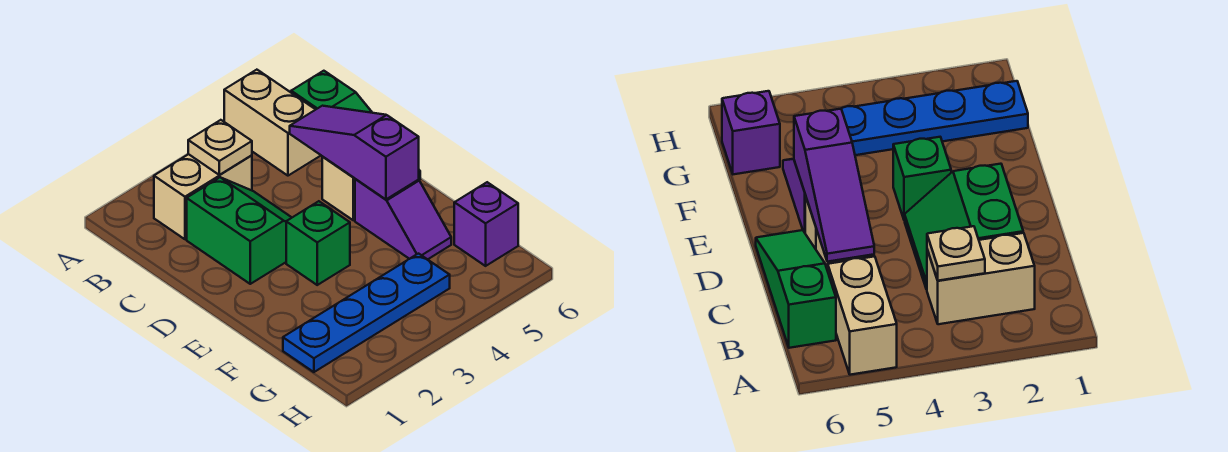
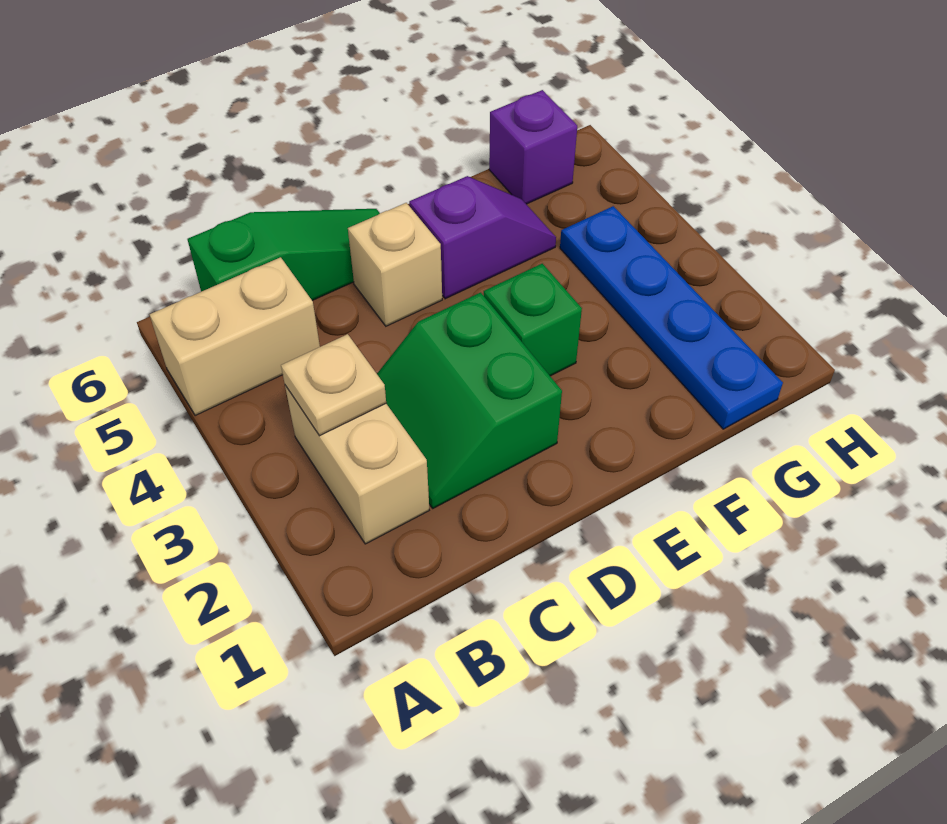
green 2x2 slope [187,177,292,284] -> green 2x2 slope turned to [377,293,562,508]
purple 1x3 slope [290,106,419,199] -> none

